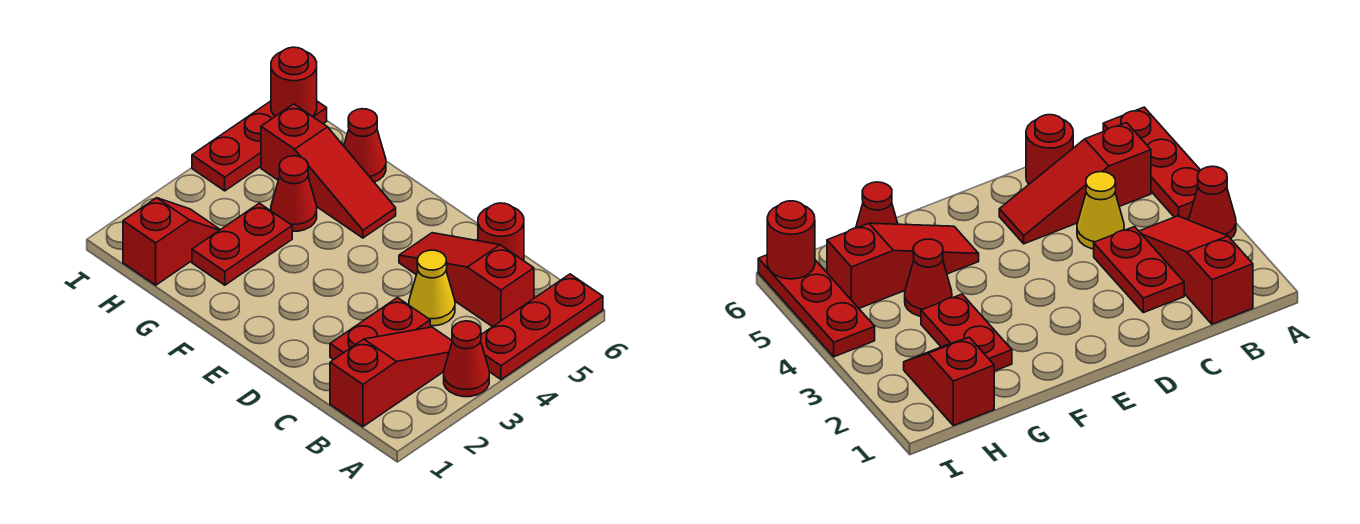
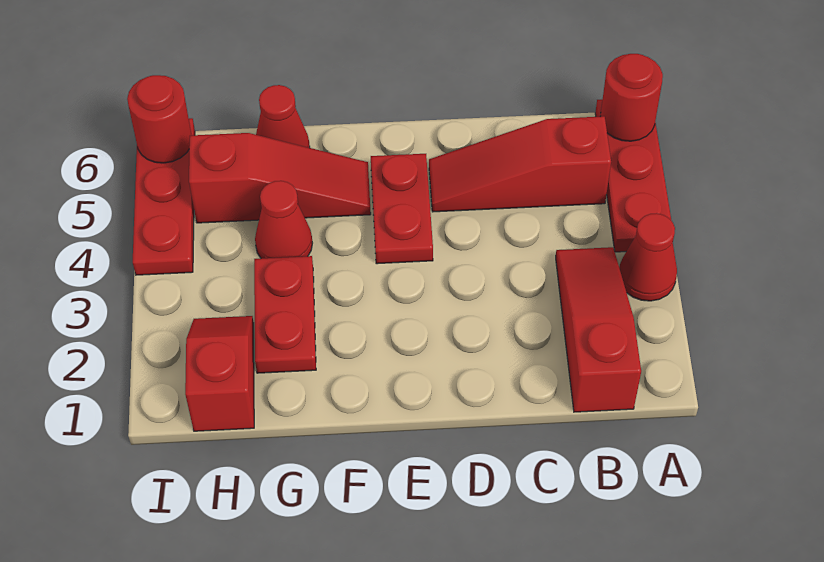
red 1x2 plate [330,298,430,360] -> red 1x2 plate moved to [371,154,433,264]
yellow 1x1 cone [409,250,455,326] -> none
red 1x1 round brick [478,203,524,261] -> red 1x1 round brick moved to [600,54,663,141]

